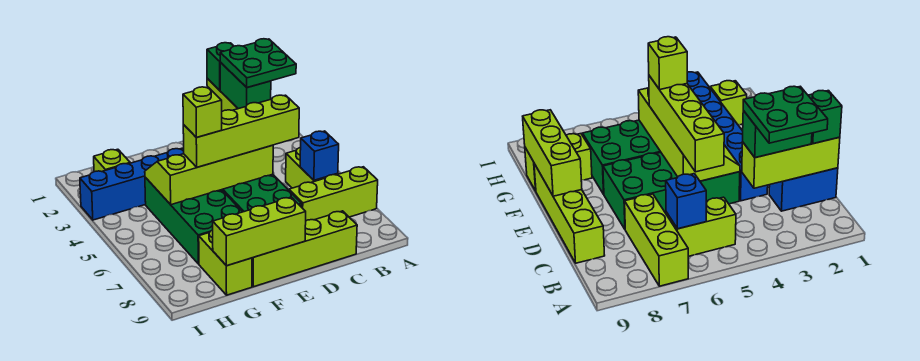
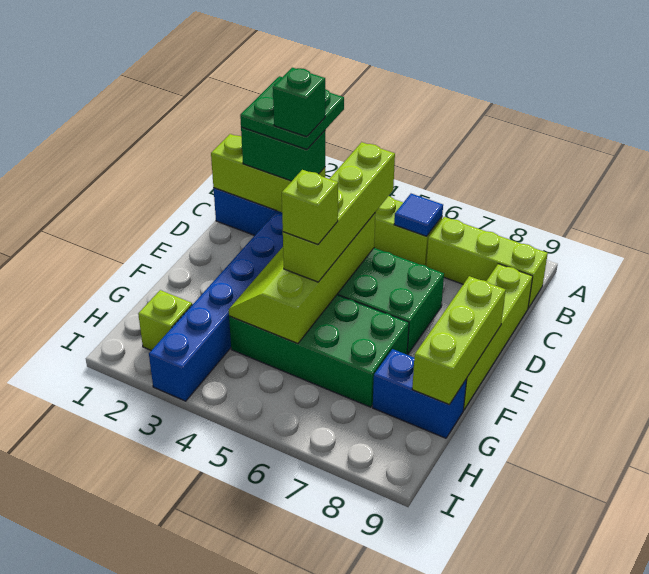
lime 1x3 brick [289,167,378,221] -> lime 1x3 brick turned to [426,217,548,308]
blue 1x1 brick [300,131,339,180] -> blue 1x1 tile [394,194,443,236]
green 1x1 brick [207,43,233,90] -> green 1x1 brick moved to [273,68,325,137]
lime 1x2 brick [199,230,252,295] -> blue 1x2 brick [373,349,467,438]

